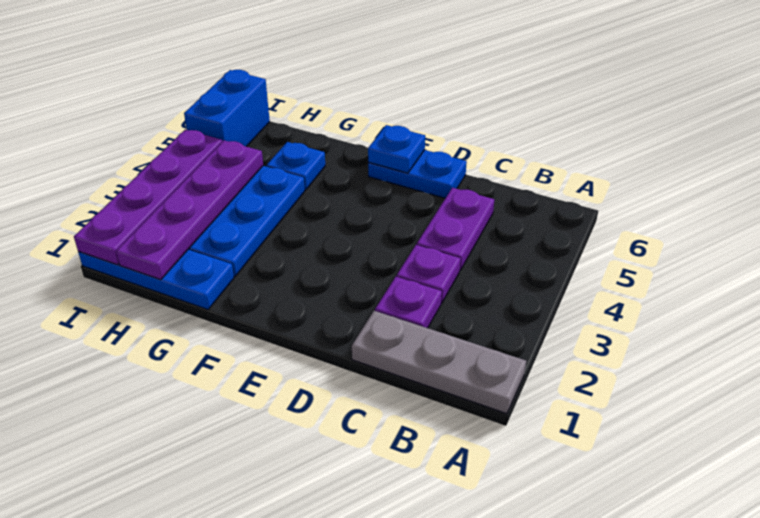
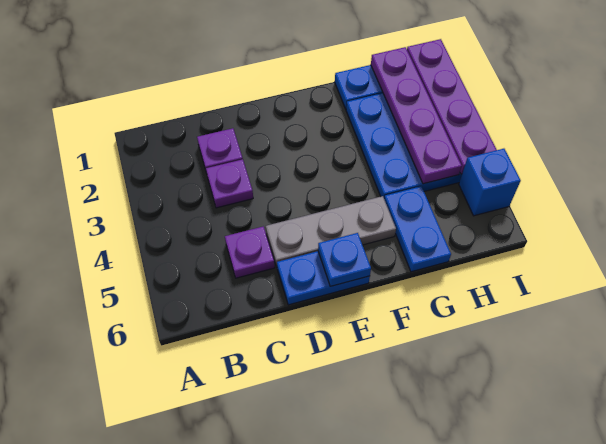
grey 1x3 plate [352,311,526,414] -> grey 1x3 plate moved to [266,196,396,267]
purple 1x2 plate [417,188,494,270] -> purple 1x1 plate [225,227,275,278]
blue 1x1 plate [266,142,325,190] -> blue 1x2 plate [384,186,451,272]
blue 1x2 brick [184,70,270,147] -> blue 1x1 brick [459,149,521,216]

